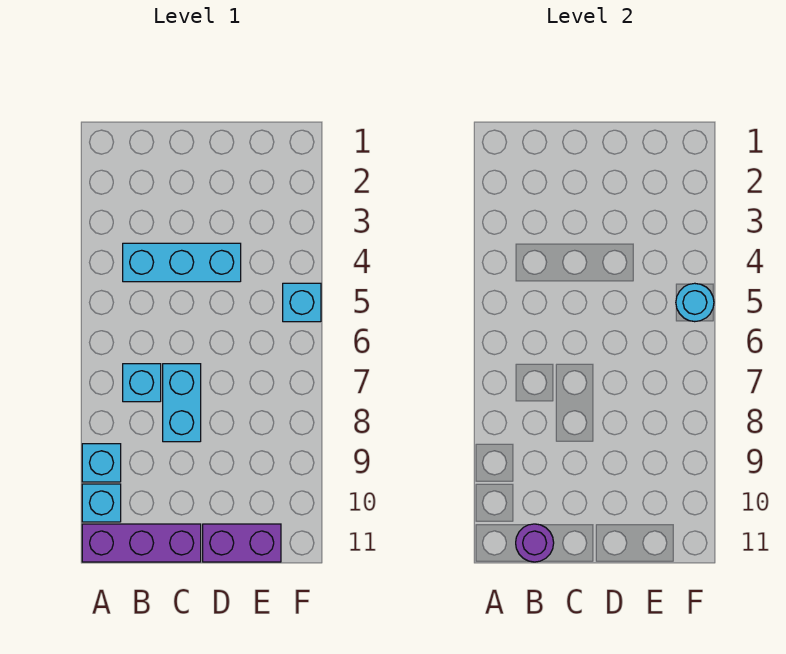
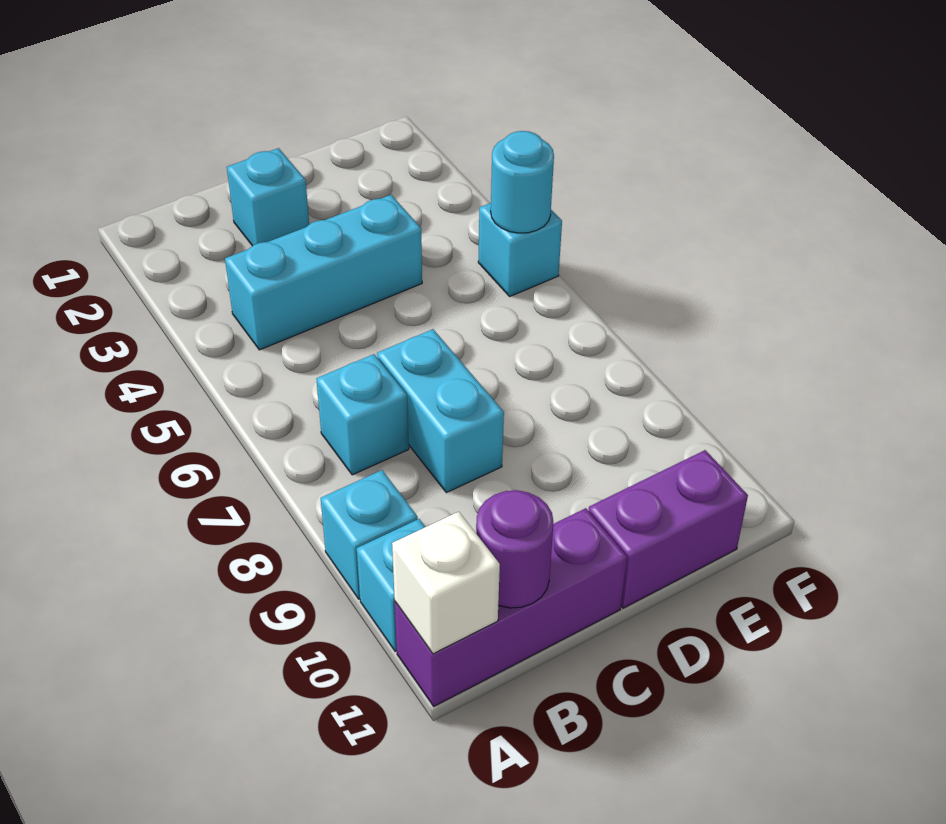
none -> white 1x1 brick [392,512,500,654]
none -> cyan 1x1 brick [227,148,309,246]

